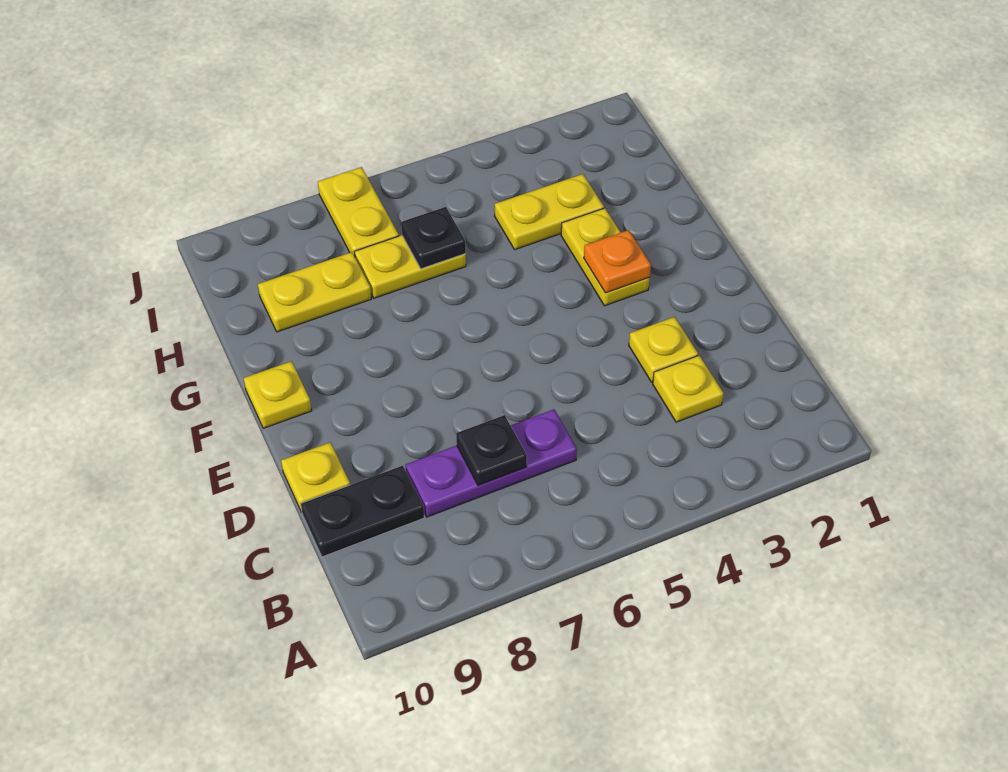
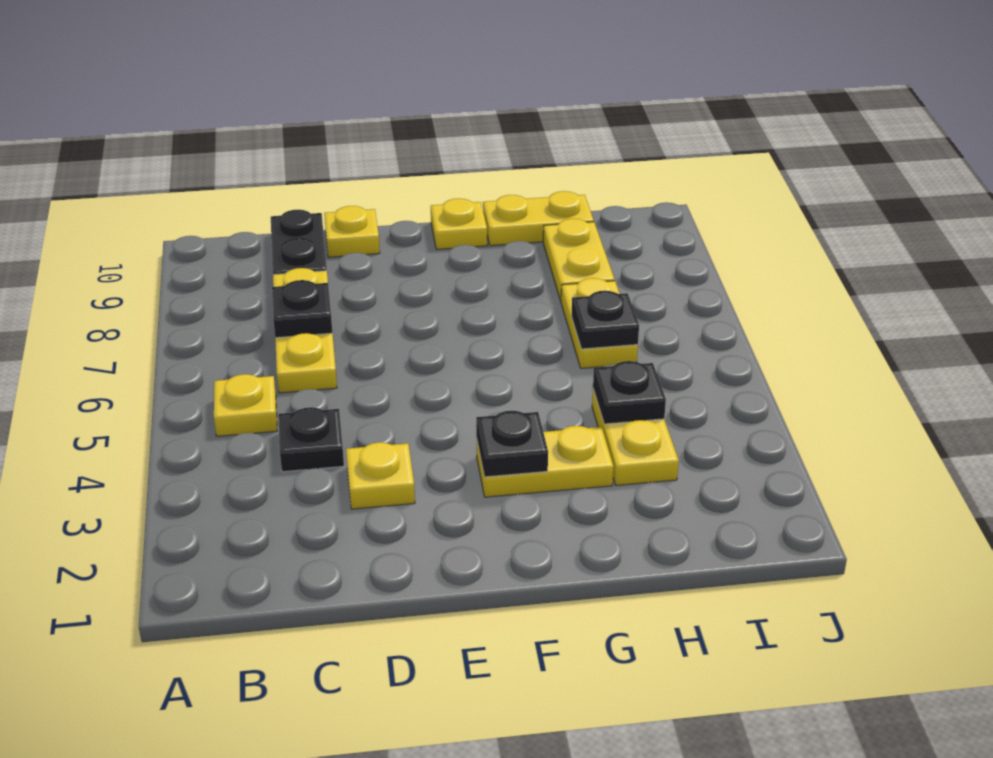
yellow 1x1 plate [653,356,724,422] -> yellow 1x1 plate moved to [214,374,277,436]
none -> black 1x1 plate [278,407,344,472]
purple 1x3 plate [405,409,577,517] -> yellow 1x3 plate [273,268,337,393]
orange 1x1 plate [584,230,651,293] -> black 1x1 plate [476,411,548,477]
none -> black 1x1 plate [593,361,666,424]
yellow 1x2 plate [318,167,399,257] -> yellow 1x2 plate moved to [483,191,594,246]

